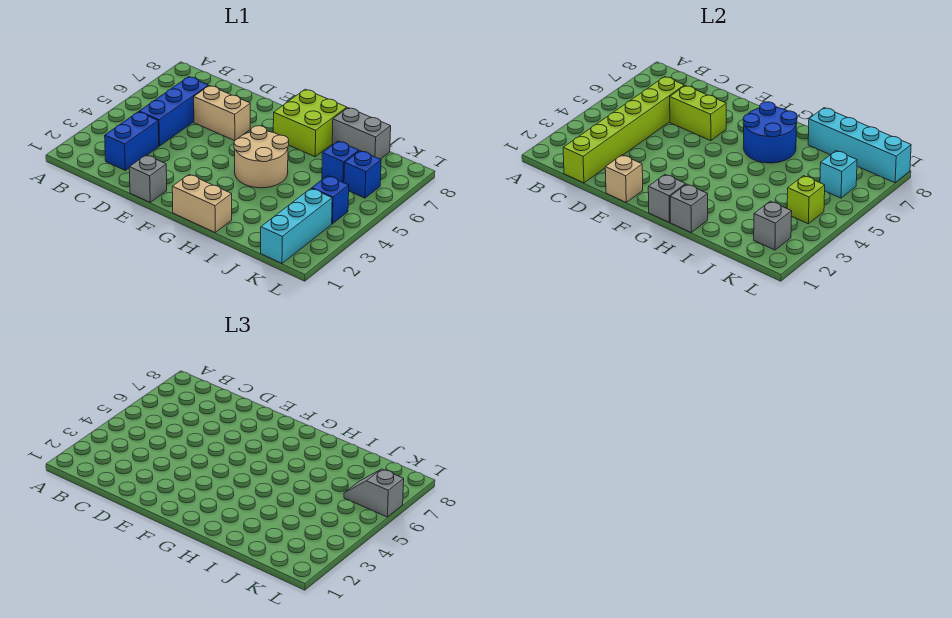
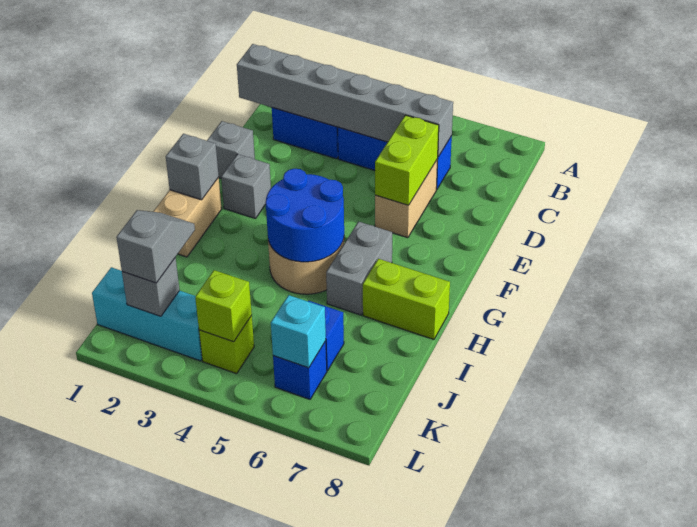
lime 1x6 brick [563,77,684,183] -> grey 1x6 brick [237,44,453,157]
tan 1x1 brick [605,155,643,202] -> none
blue 2x2 round brick [743,102,797,163] -> blue 2x2 round brick moved to [266,169,344,262]
lime 2x2 brick [273,89,347,157] -> lime 1x2 brick [363,259,450,339]
grey 1x1 brick [670,184,708,232] -> grey 1x1 brick moved to [221,154,271,219]
grey 1x2 brick [332,108,391,159] -> grey 1x2 brick moved to [326,222,392,315]
cyan 1x4 brick [808,108,911,183] -> none
blue 1x1 brick [312,176,349,224] -> lime 1x1 brick [199,315,254,374]
grey 1x2 slope [344,469,404,517] -> grey 1x2 slope moved to [116,210,195,283]

